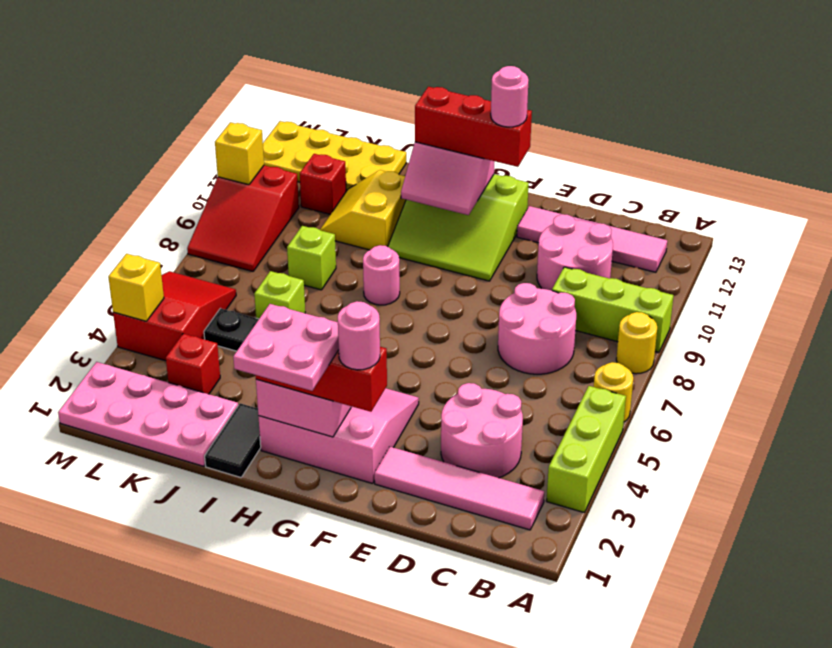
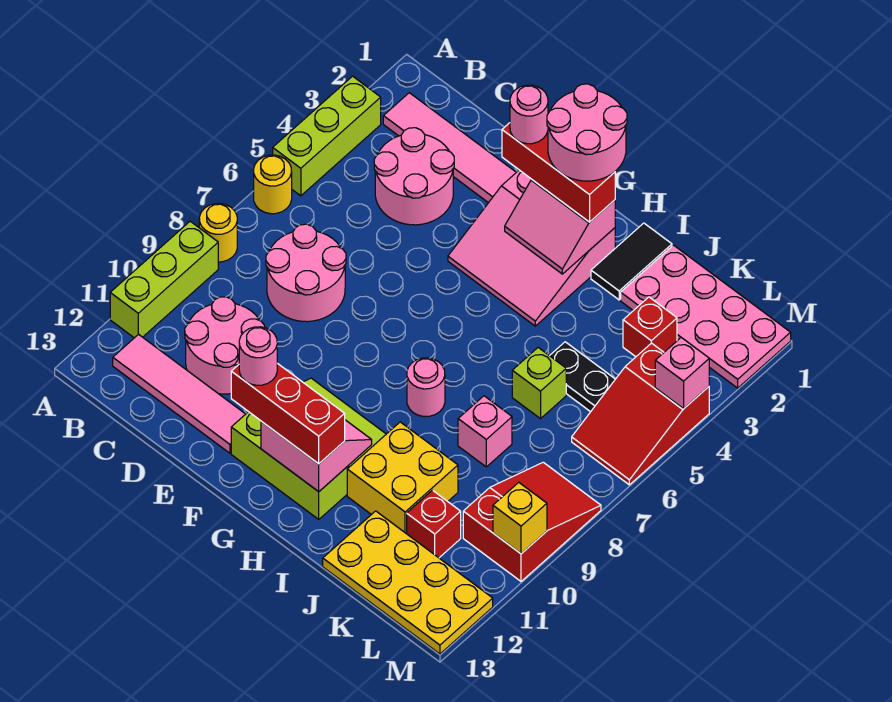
lime 1x3 brick [552,267,674,352] -> lime 1x3 brick turned to [110,221,218,338]
pink 2x2 plate [233,304,339,391] -> pink 2x2 round brick [547,84,627,181]
yellow 2x2 slope [320,170,406,250] -> yellow 2x2 brick [347,422,458,534]
lime 1x1 brick [287,226,336,290] -> pink 1x1 brick [458,396,512,467]
yellow 1x1 brick [108,254,164,321] -> pink 1x1 brick [655,338,709,409]

